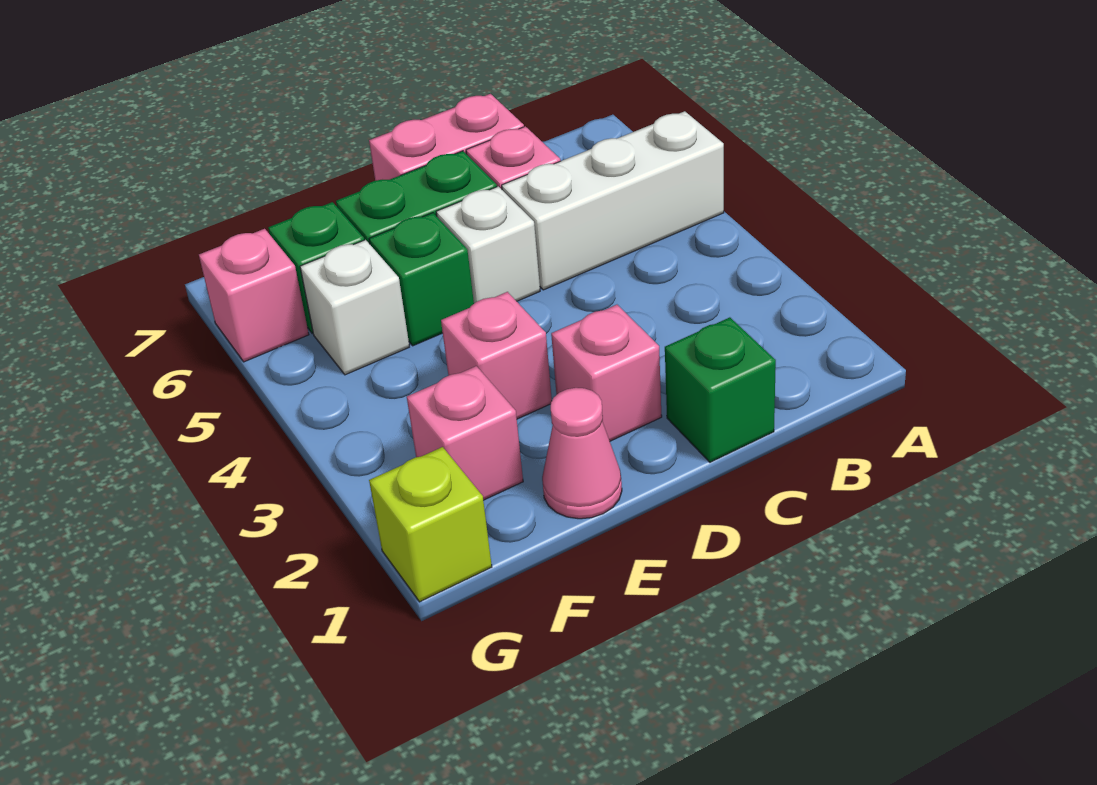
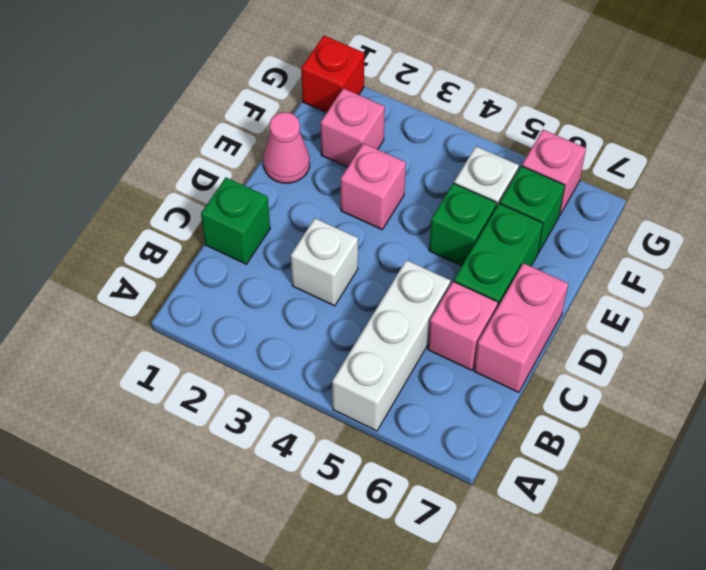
pink 1x1 brick [551,305,662,441] -> none
white 1x1 brick [436,186,540,303] -> white 1x1 brick moved to [291,218,358,306]
lime 1x1 brick [369,447,492,602] -> red 1x1 brick [301,36,364,113]

